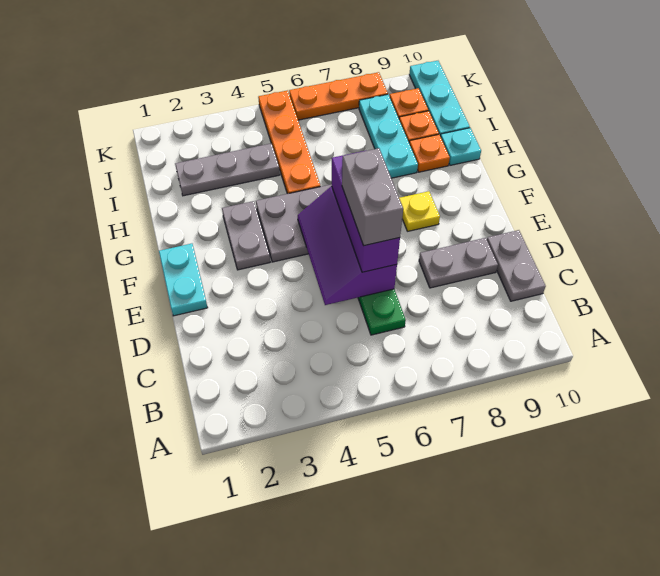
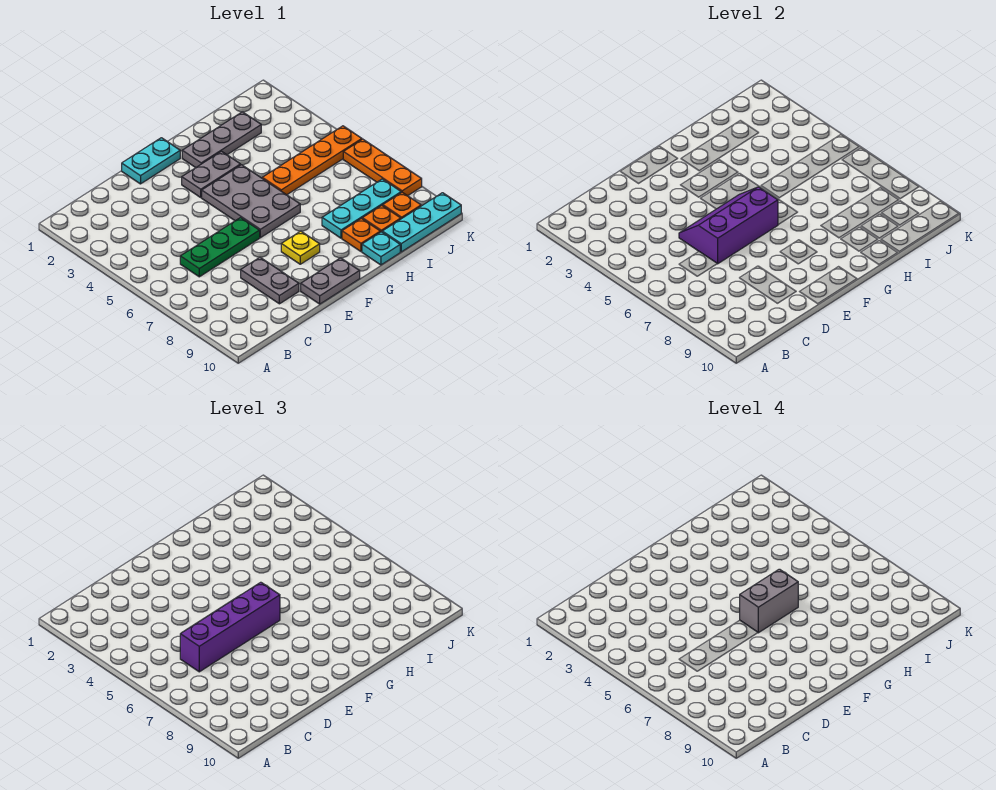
grey 1x2 plate [487,230,546,301] -> grey 1x2 plate moved to [301,258,360,304]
purple 1x3 brick [332,151,400,272] -> purple 1x4 brick [180,582,280,672]
grey 1x2 brick [342,148,403,246] -> grey 1x2 brick moved to [740,569,798,633]
grey 1x3 plate [175,143,280,196] -> grey 1x3 plate turned to [182,112,261,168]

